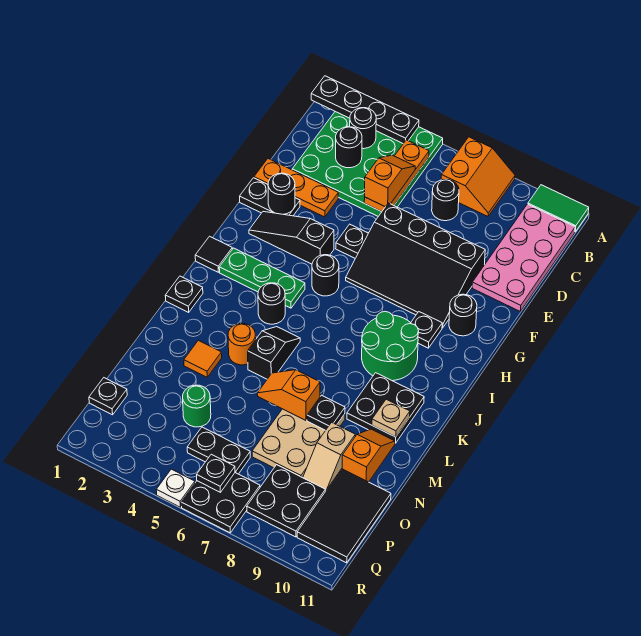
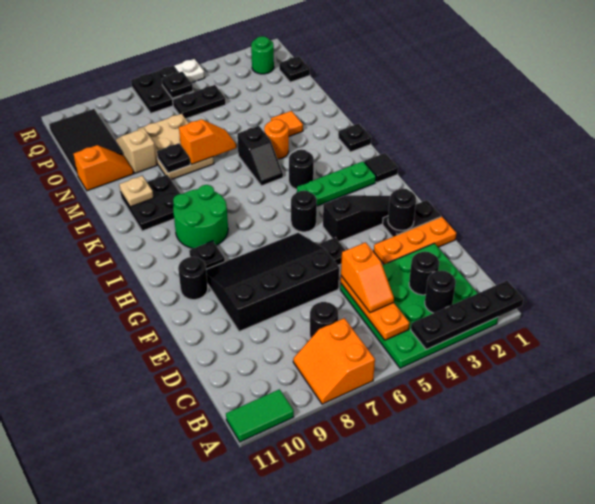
pink 2x4 plate [472,204,575,311] -> none
orange 1x2 slope [342,429,395,482] -> orange 1x2 slope turned to [74,145,134,191]
green 1x1 round brick [183,385,211,427] -> green 1x1 round brick moved to [251,36,274,74]
black 2x2 plate [247,465,325,537] -> none

